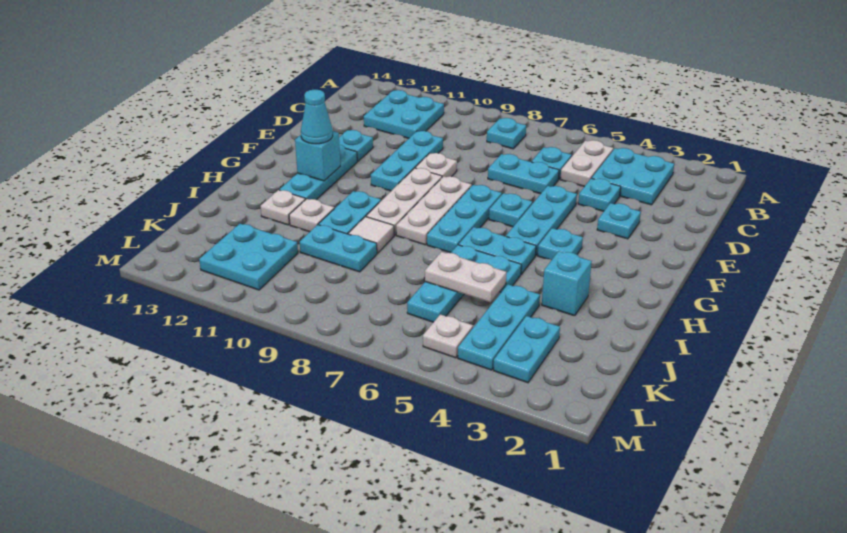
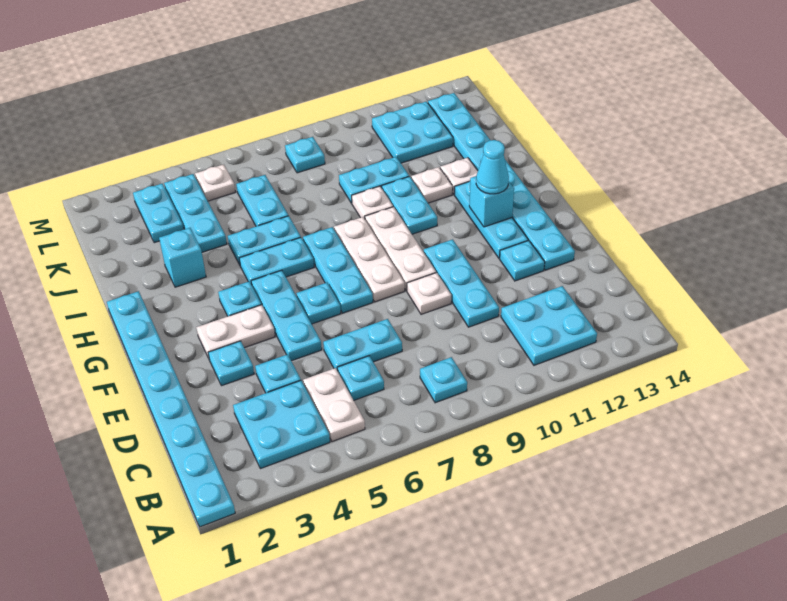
none -> cyan 1x8 plate [107,291,235,527]
none -> cyan 1x8 plate [428,93,575,270]
white 1x1 tile [348,217,394,253] -> white 1x1 plate [352,186,393,219]
white 1x2 plate [425,252,506,302] -> white 1x2 plate moved to [196,305,275,358]
none -> cyan 1x1 plate [285,137,325,173]

